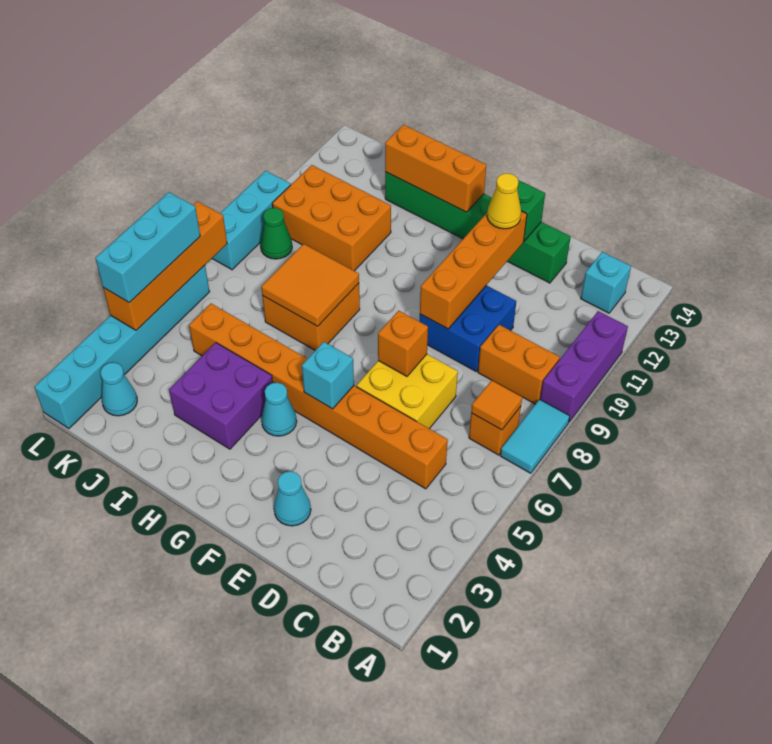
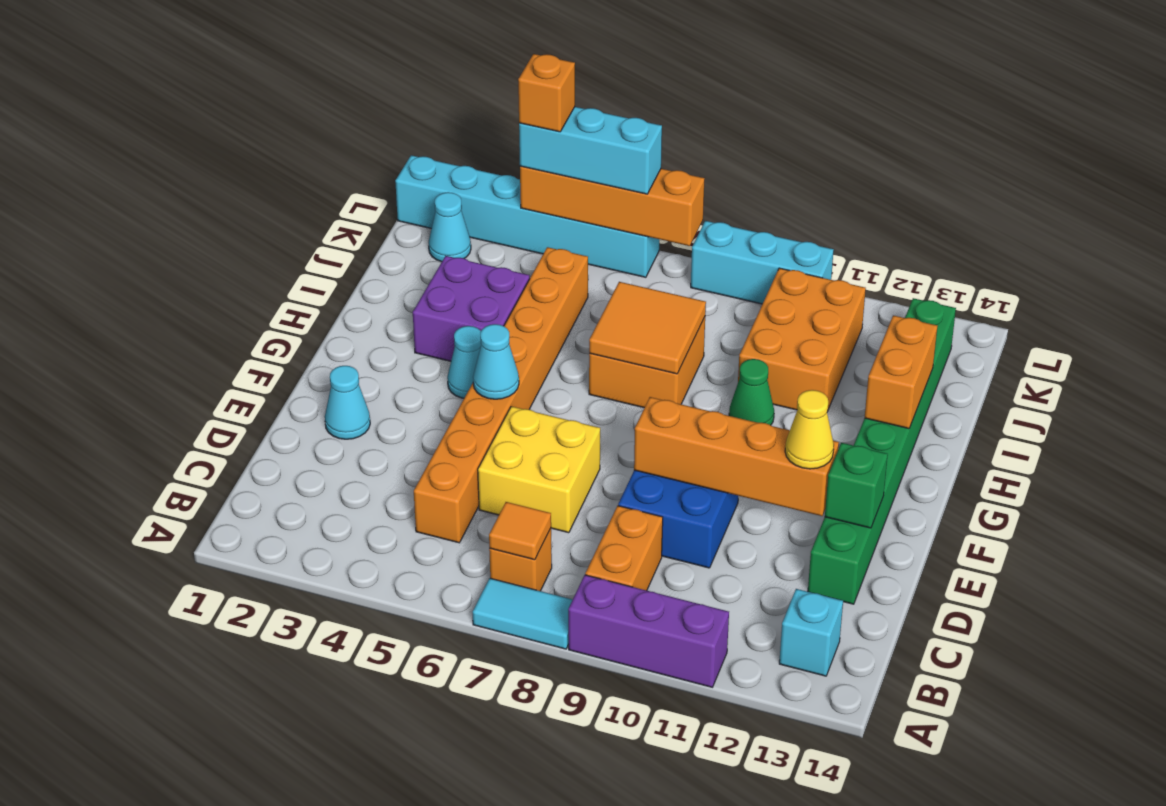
green 1x6 brick [385,172,571,283] -> green 1x8 brick [808,298,956,604]
orange 1x1 brick [378,311,428,376] -> orange 1x1 brick moved to [518,54,575,132]
cyan 1x1 brick [302,342,354,409] -> cyan 1x1 cone [473,324,519,399]
orange 1x3 brick [385,125,486,212] -> orange 1x2 brick [865,315,937,428]
green 1x1 cone [260,208,292,259] -> green 1x1 cone moved to [729,359,774,425]

